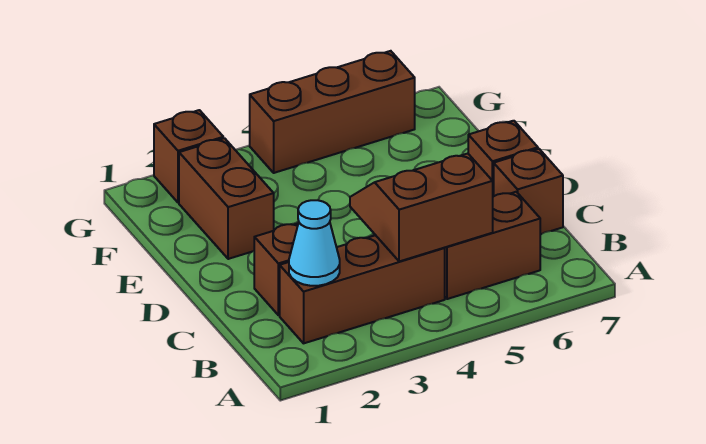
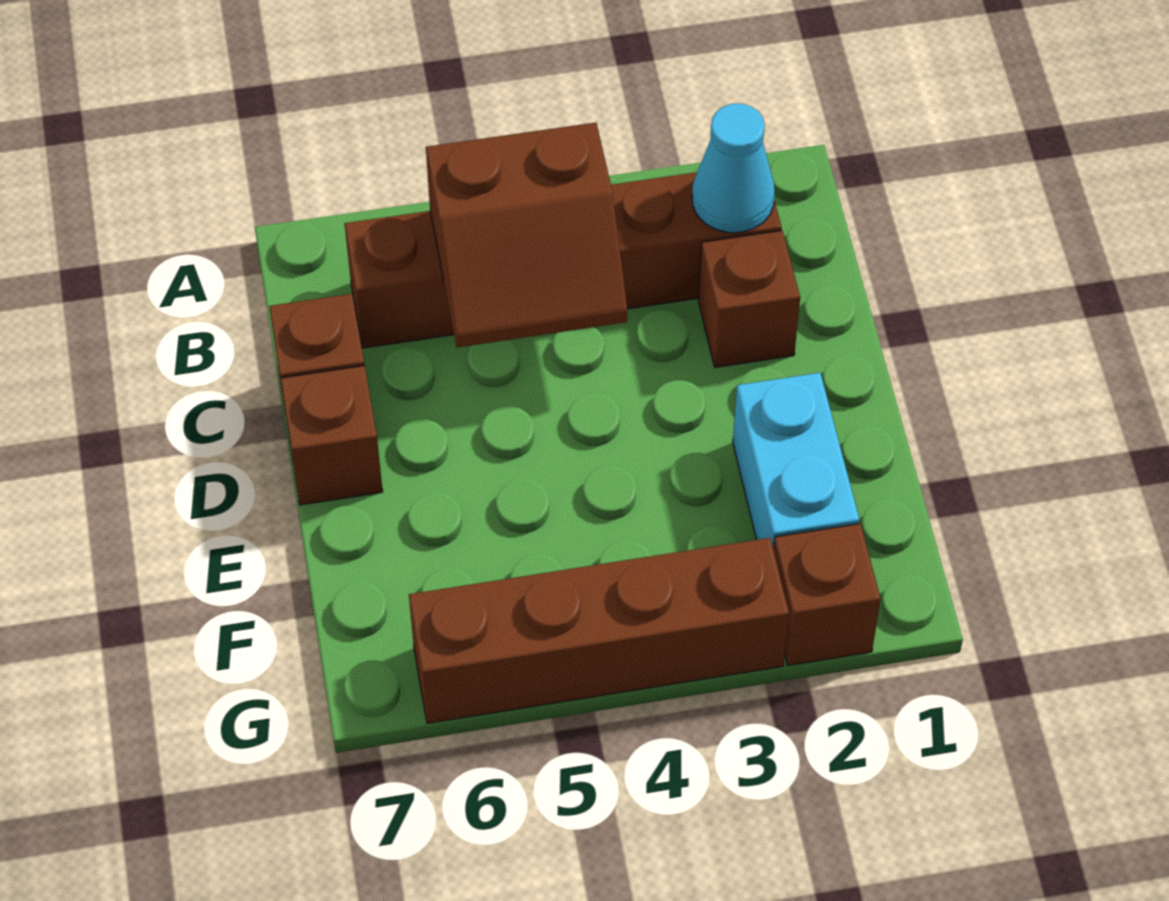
brown 1x2 brick [179,138,274,259] -> cyan 1x2 brick [733,373,860,549]
brown 1x3 brick [250,51,415,173] -> brown 1x4 brick [409,538,789,723]

